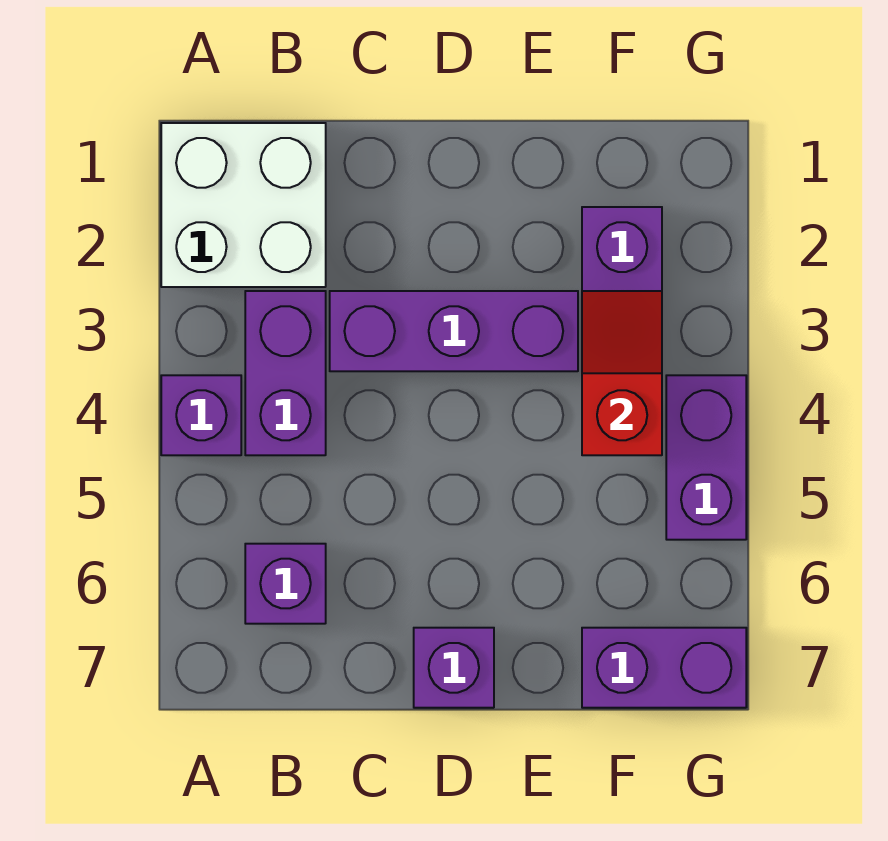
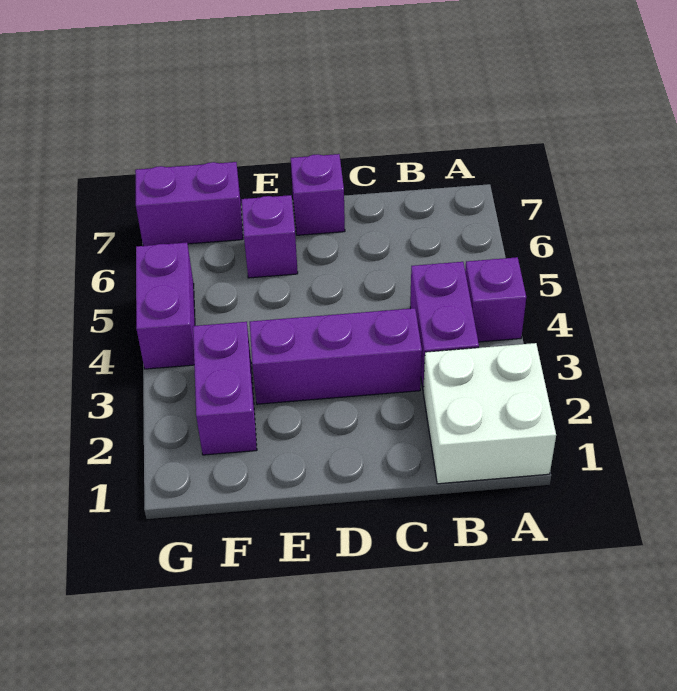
purple 1x1 brick [245,544,326,624] -> purple 1x1 brick moved to [241,195,298,278]
red 1x2 slope [582,291,662,455] -> none

